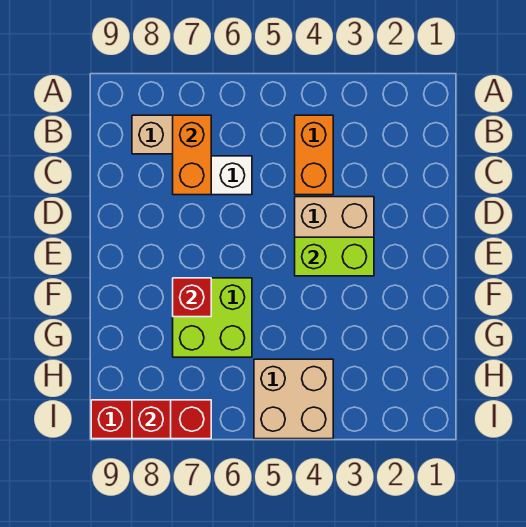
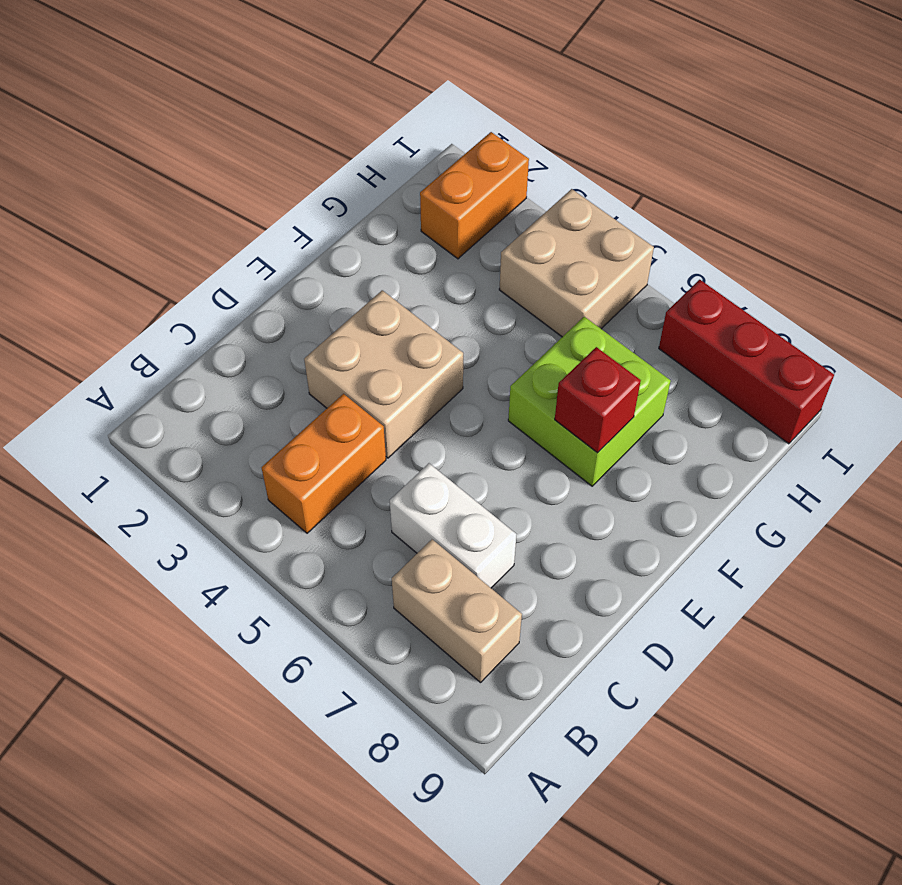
orange 1x2 brick [173,115,211,195] -> orange 1x2 brick moved to [420,132,529,259]
lime 1x2 brick [295,237,374,276] -> none
red 1x1 brick [132,400,171,439] -> none

